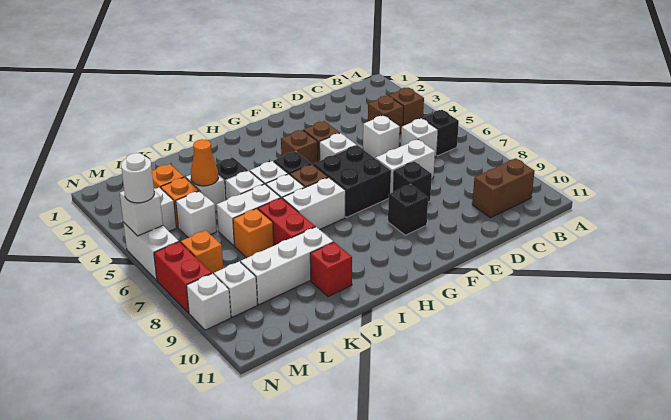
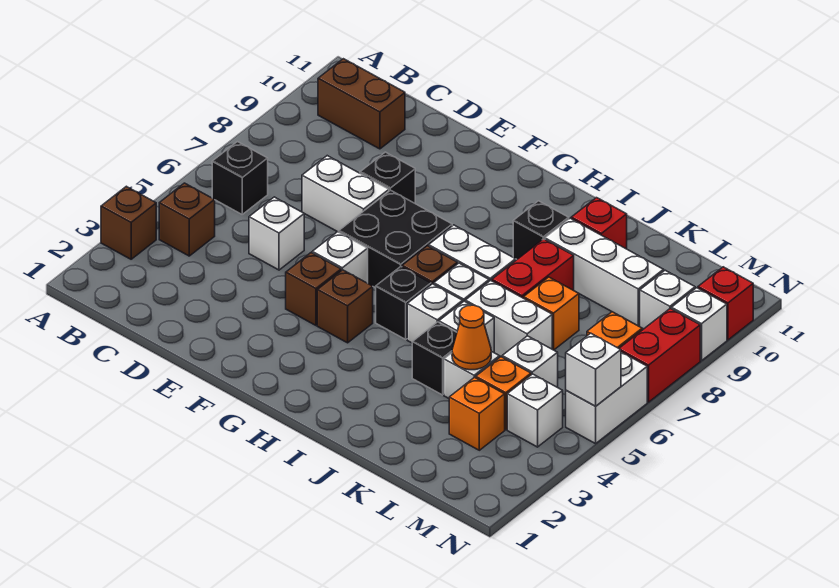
brown 1x1 brick [368,95,404,134] -> brown 1x1 brick moved to [101,186,156,259]
white 1x1 brick [401,118,438,157] -> none
black 1x1 brick [388,184,428,235] -> black 1x1 brick moved to [513,201,569,259]
white 1x1 round brick [121,153,154,203] -> none
none -> red 1x1 brick [698,267,753,340]

